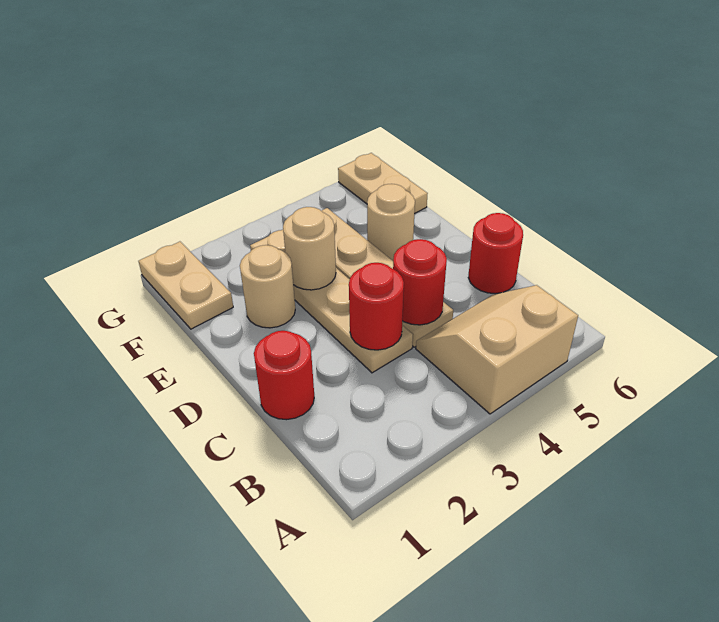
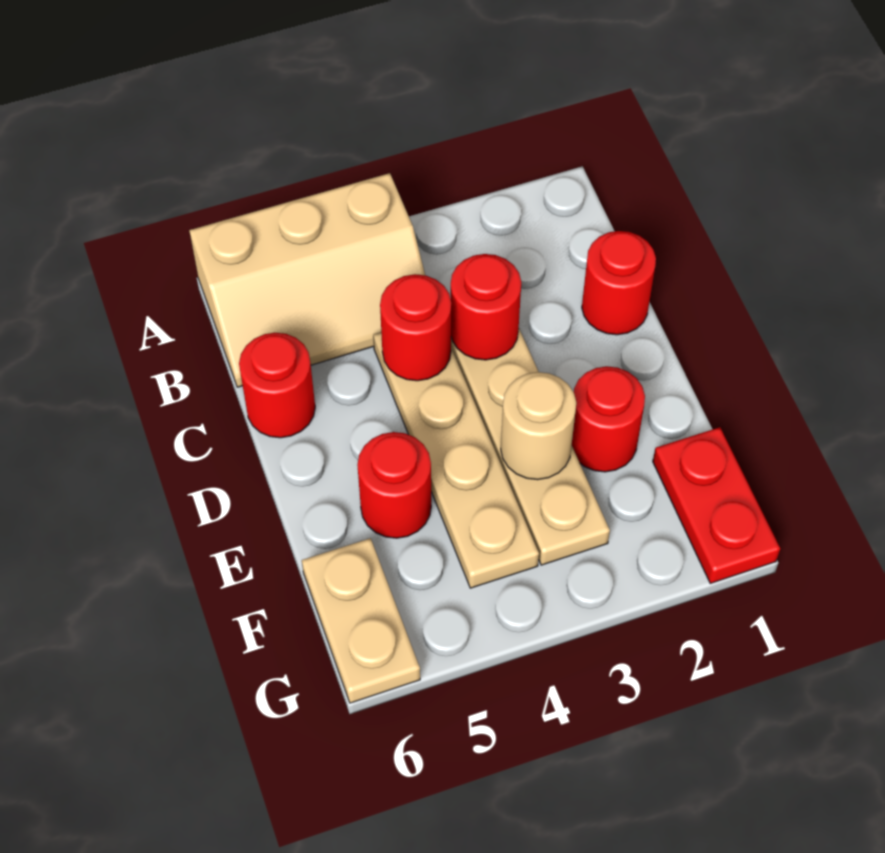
tan 2x2 slope [416,285,578,414] -> tan 2x3 slope [189,173,425,387]
tan 1x1 round brick [240,245,295,328] -> red 1x1 round brick [572,366,645,472]
tan 1x1 round brick [367,184,415,261] -> red 1x1 round brick [357,432,431,538]
tan 1x2 plate [138,242,233,329] -> red 1x2 plate [653,427,780,583]

